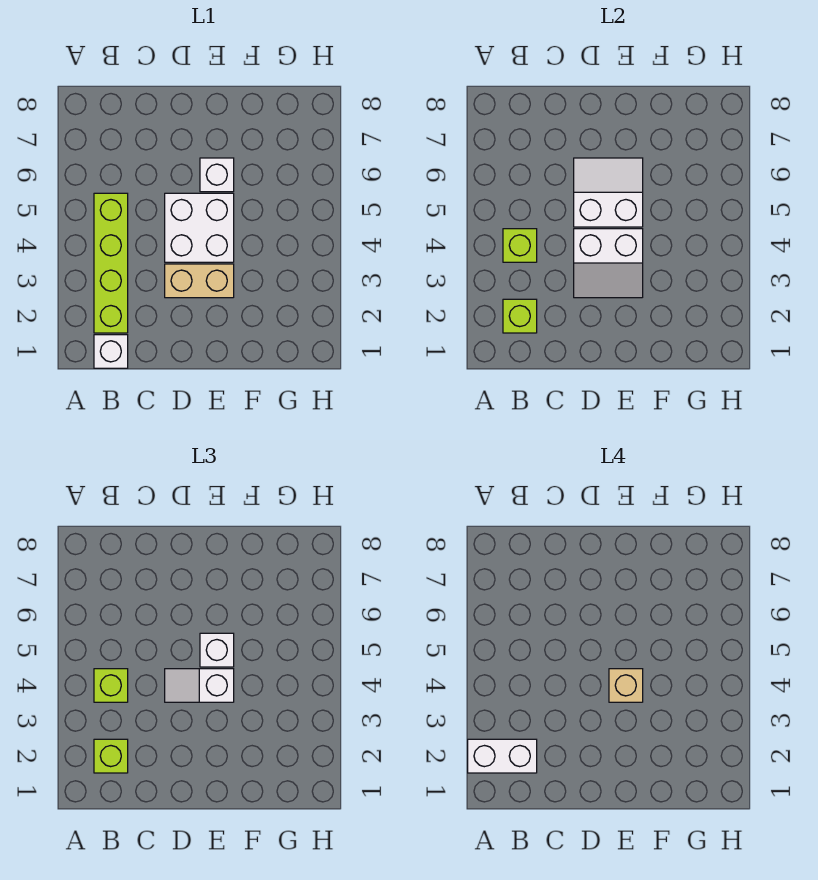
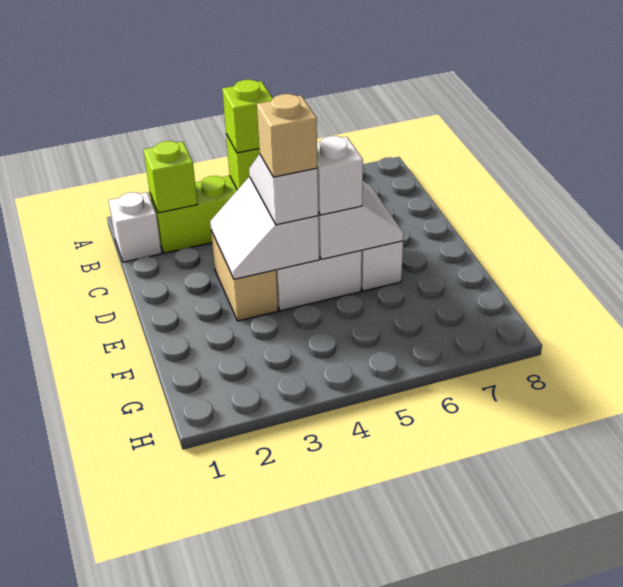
white 1x2 brick [468,739,537,773] -> none
lime 1x1 brick [94,739,128,773] -> none

